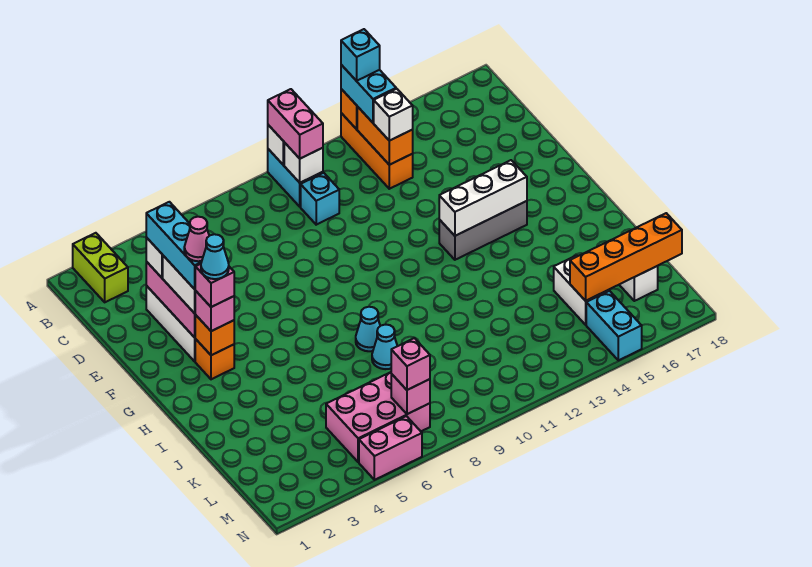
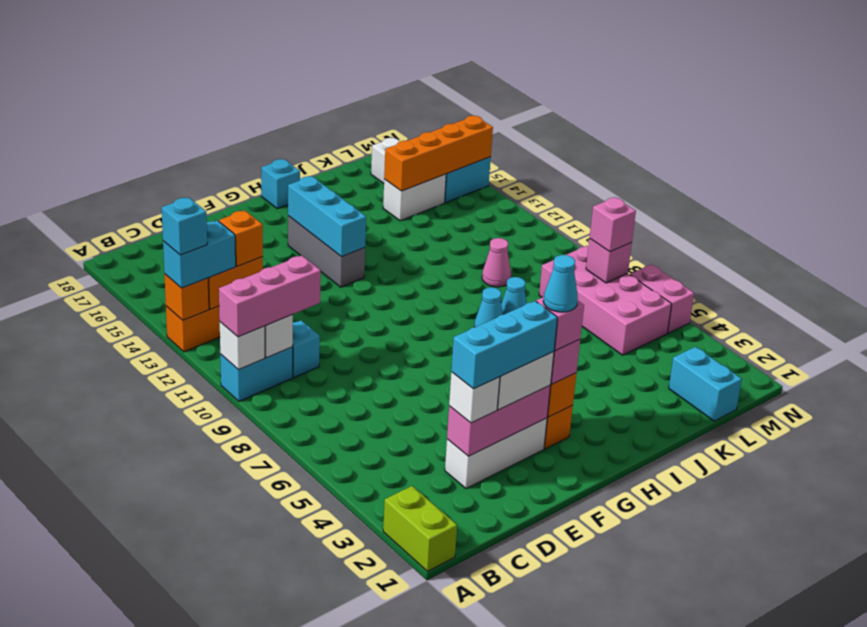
lime 1x2 brick [73,233,128,302] -> lime 1x2 brick turned to [383,486,457,571]
pink 1x2 brick [268,89,323,159] -> pink 1x3 brick [219,255,321,337]
white 1x1 brick [374,89,413,141] -> orange 1x1 brick [219,210,263,266]
pink 1x1 cone [184,217,209,261] -> pink 1x1 cone moved to [482,238,511,287]
white 1x3 brick [439,160,527,236] -> cyan 1x3 brick [288,176,366,257]
none -> cyan 1x1 brick [261,159,300,209]
none -> cyan 1x2 brick [669,347,742,421]
pink 2x3 brick [326,372,430,462] -> pink 2x4 brick [539,246,672,355]
orange 1x4 brick [570,213,682,301] -> orange 1x4 brick turned to [384,116,493,191]

